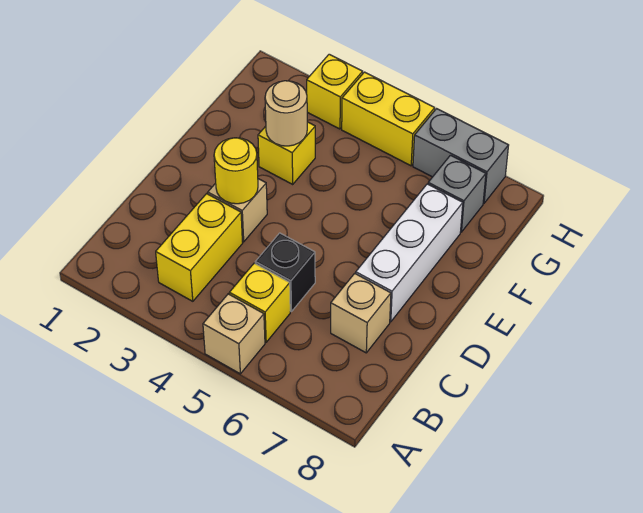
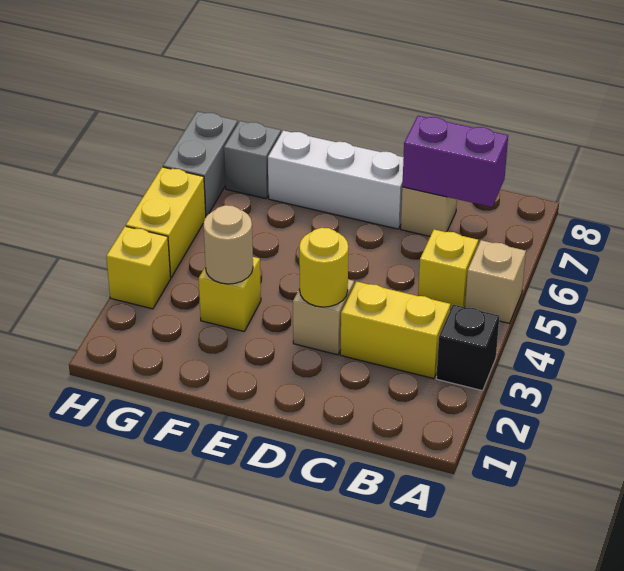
none -> purple 1x2 brick [402,116,508,207]
black 1x1 brick [255,233,315,312] -> black 1x1 brick moved to [436,305,499,391]

